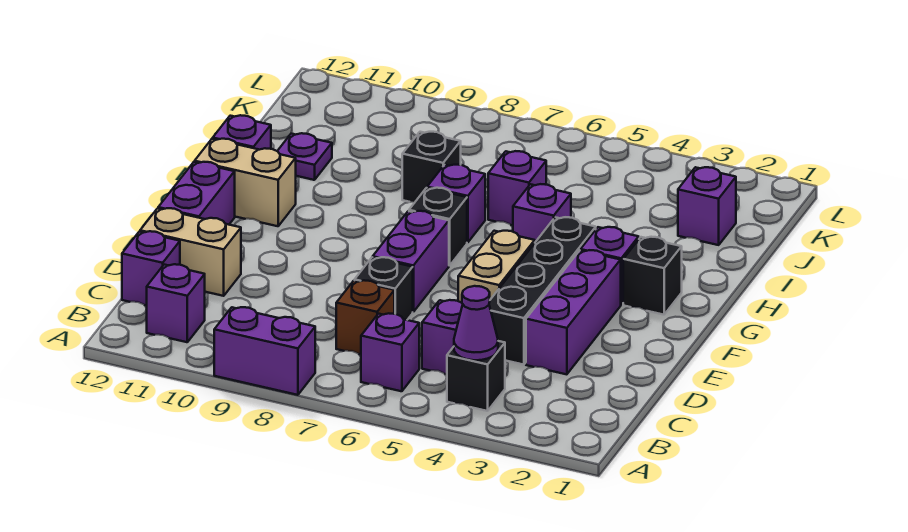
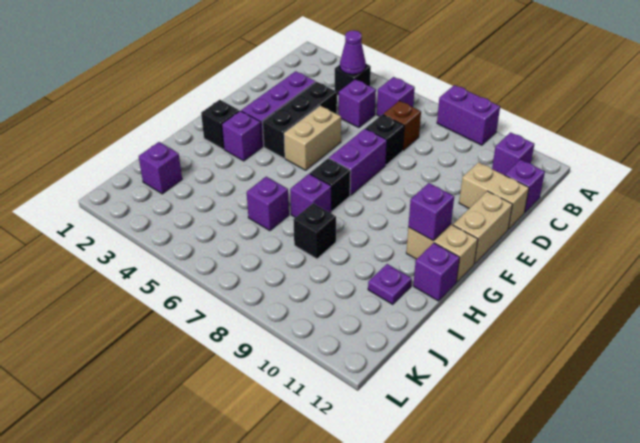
black 1x4 brick [489,217,596,365] -> black 1x3 brick [262,82,337,158]
purple 1x2 brick [158,162,235,225] -> tan 1x2 brick [453,191,513,264]
purple 1x1 brick [513,184,571,242] -> purple 1x1 brick moved to [408,183,454,241]

